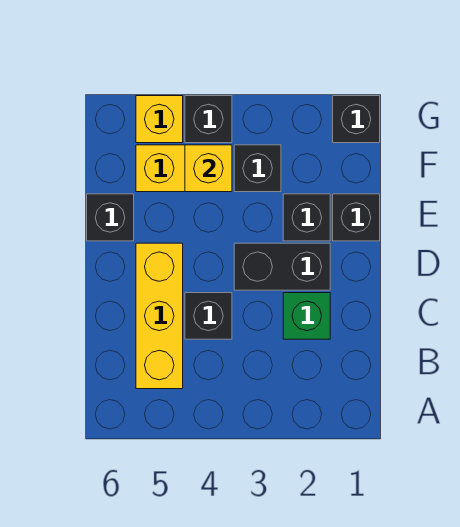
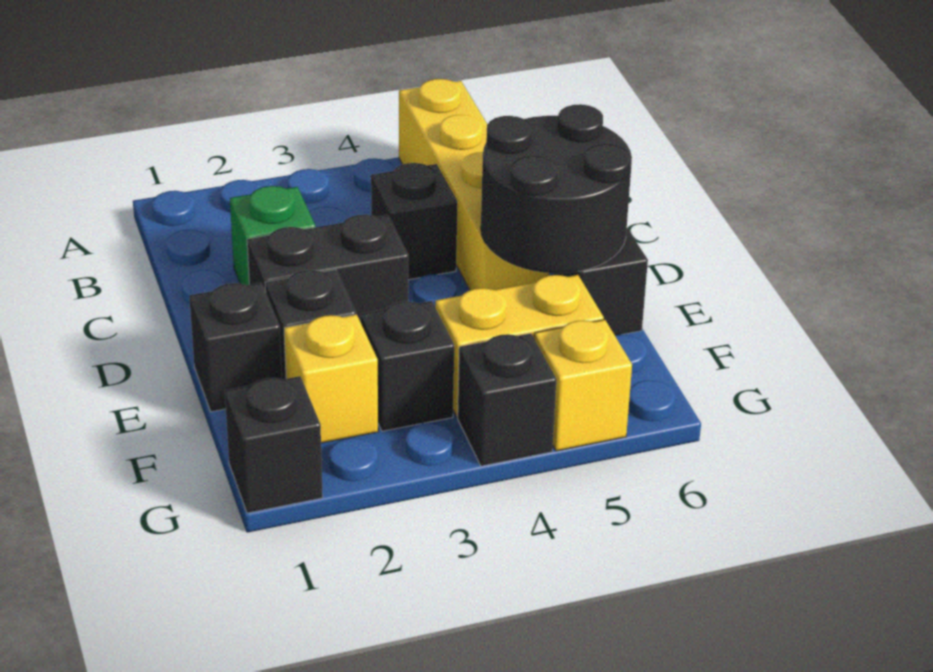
yellow 1x3 brick [136,243,183,389] -> yellow 1x4 brick [399,79,549,290]
none -> black 2x2 round brick [481,104,632,273]
yellow 1x1 brick [185,145,232,192] -> yellow 1x1 brick moved to [284,315,378,443]

